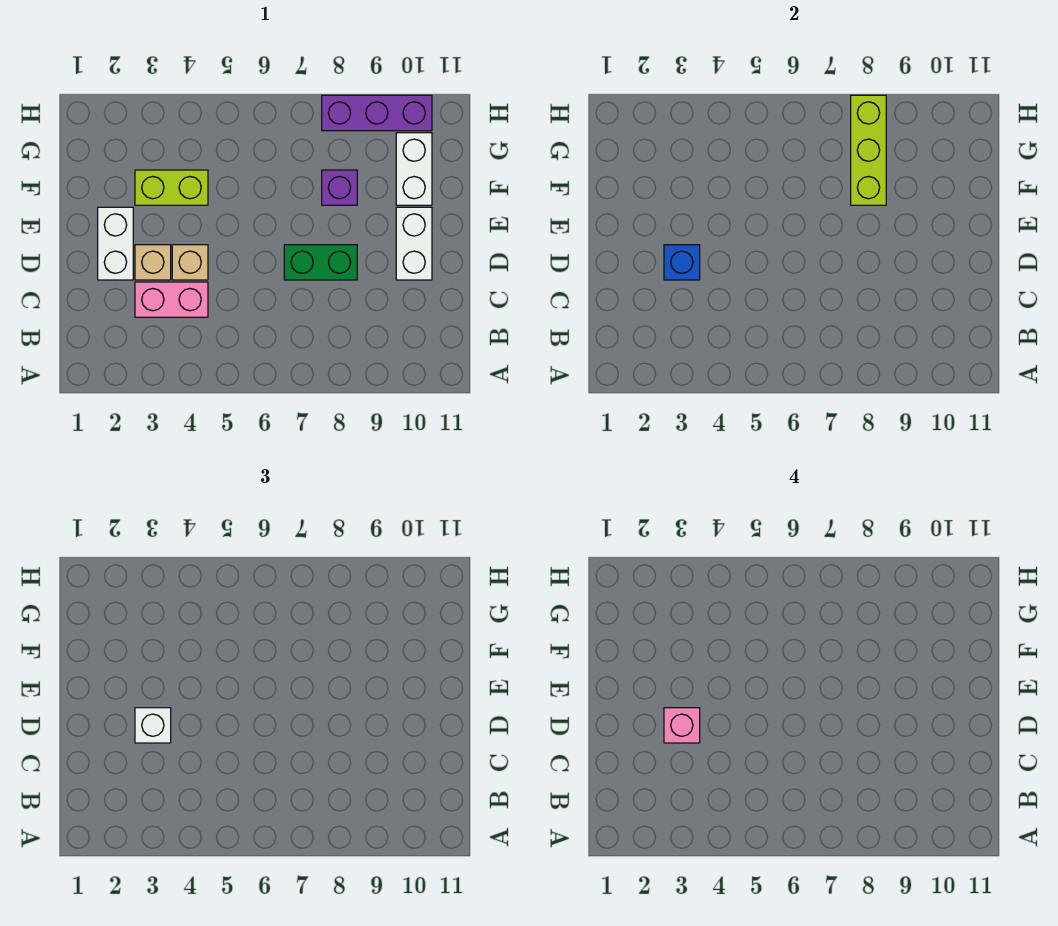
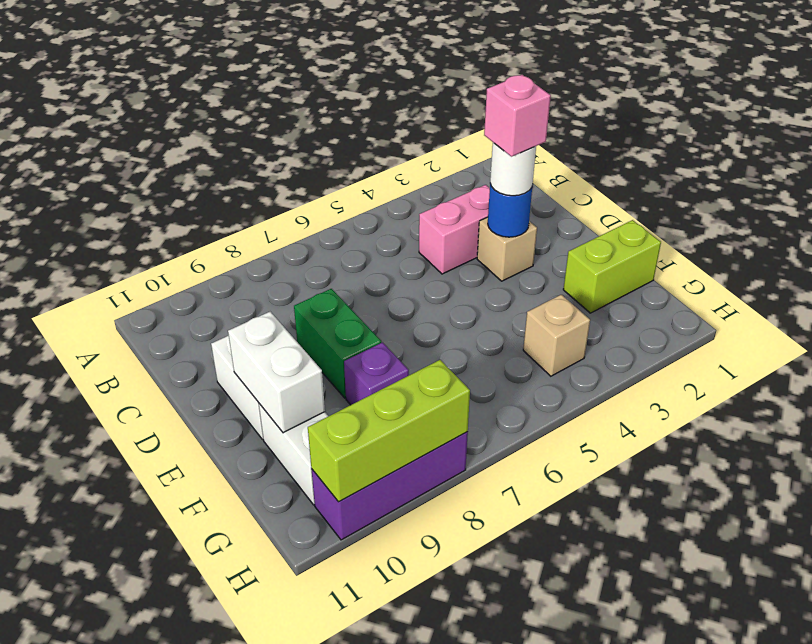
white 1x2 brick [98,207,133,280] -> white 1x2 brick moved to [228,312,325,433]
blue 1x1 brick [664,245,700,280] -> blue 1x1 round brick [488,184,532,237]
white 1x1 brick [135,708,171,743] -> white 1x1 round brick [490,143,536,196]
tan 1x1 brick [172,245,208,280] -> tan 1x1 brick moved to [523,295,590,376]
green 1x2 brick [284,245,357,280] -> green 1x2 brick turned to [294,289,381,398]
lime 1x2 brick [135,170,208,205] -> lime 1x2 brick moved to [563,220,661,313]
lime 1x3 brick [851,95,886,205] -> lime 1x3 brick turned to [308,360,470,502]

